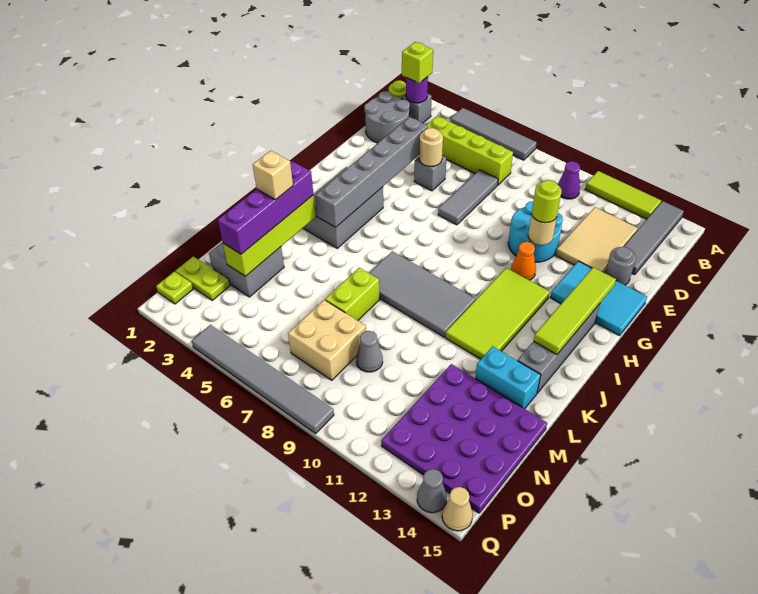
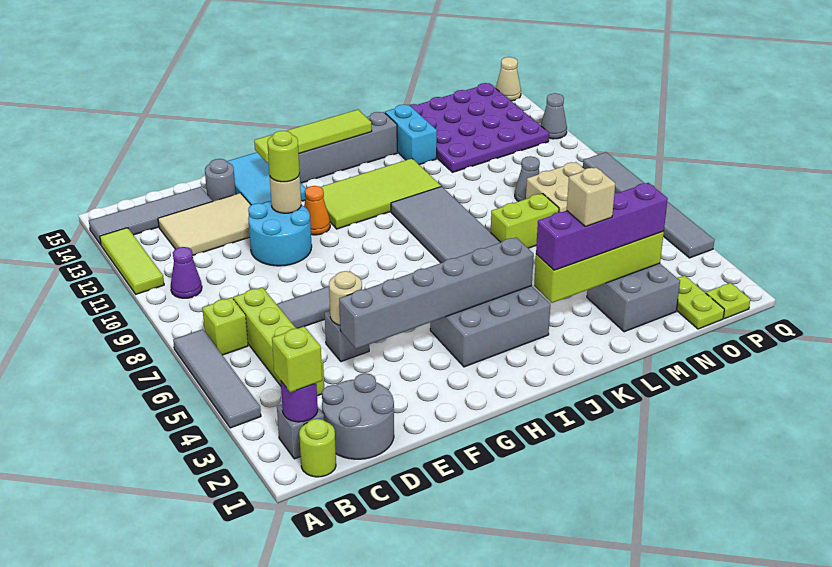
none -> lime 1x1 brick [202,298,248,355]
grey 1x1 cone [417,469,447,513] -> grey 1x1 cone moved to [541,93,567,139]

